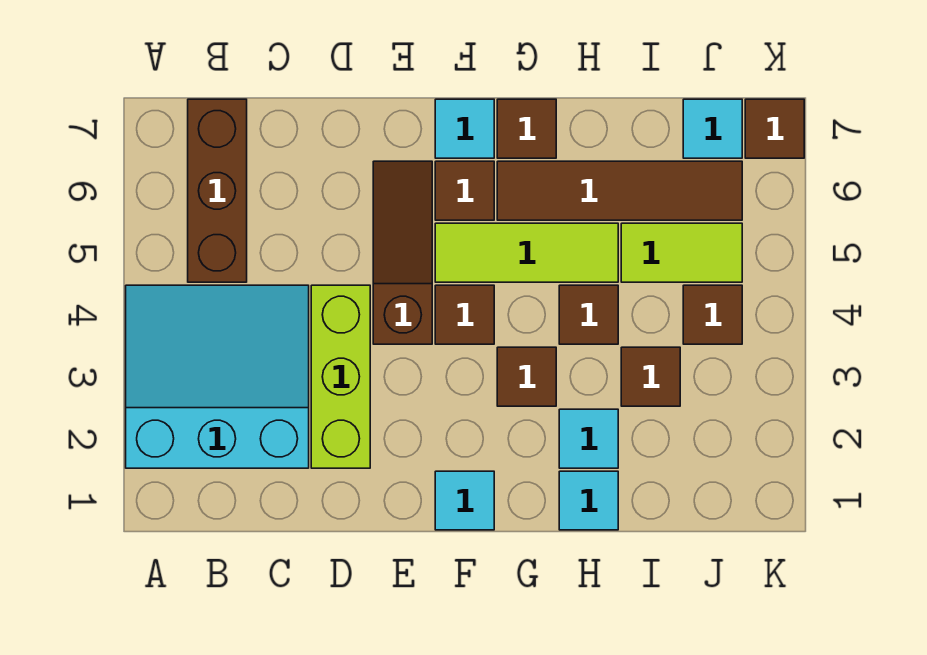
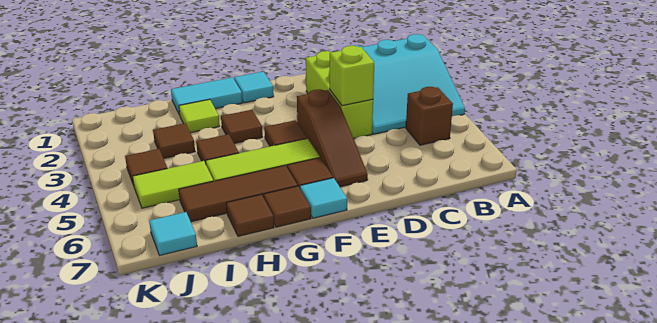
brown 1x3 brick [188,99,247,282] -> brown 1x1 brick [406,87,453,145]
none -> lime 1x1 brick [330,46,374,106]
brown 1x4 tile [497,161,742,220] -> brown 1x3 tile [179,165,298,222]
cyan 1x1 tile [559,471,618,530] -> cyan 1x2 tile [171,77,242,115]
cyan 1x1 tile [559,409,618,468] -> lime 1x1 tile [179,99,220,133]
brown 1x1 tile [745,99,804,158] -> brown 1x1 tile moved to [226,194,274,236]

